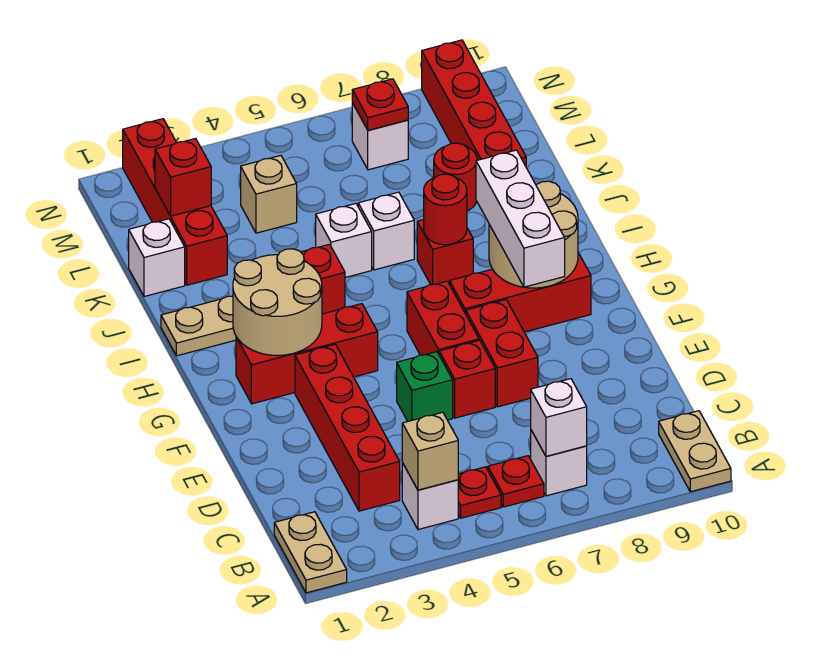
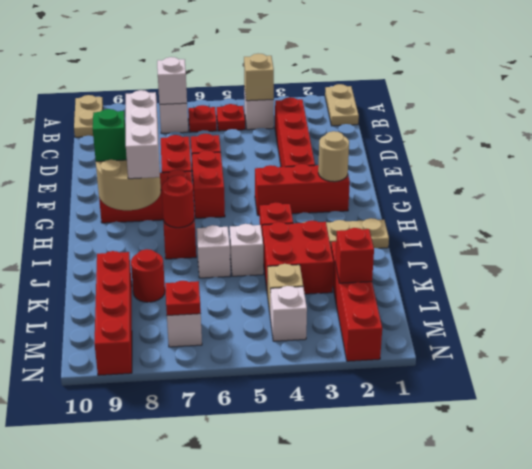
green 1x1 brick [397,352,453,421] -> green 1x1 brick moved to [93,109,127,161]
tan 2x2 round brick [233,249,322,355] -> tan 1x1 round brick [318,131,349,182]
none -> red 2x2 brick [262,221,334,296]
white 1x1 brick [129,219,185,297] -> white 1x1 brick moved to [270,286,307,341]

